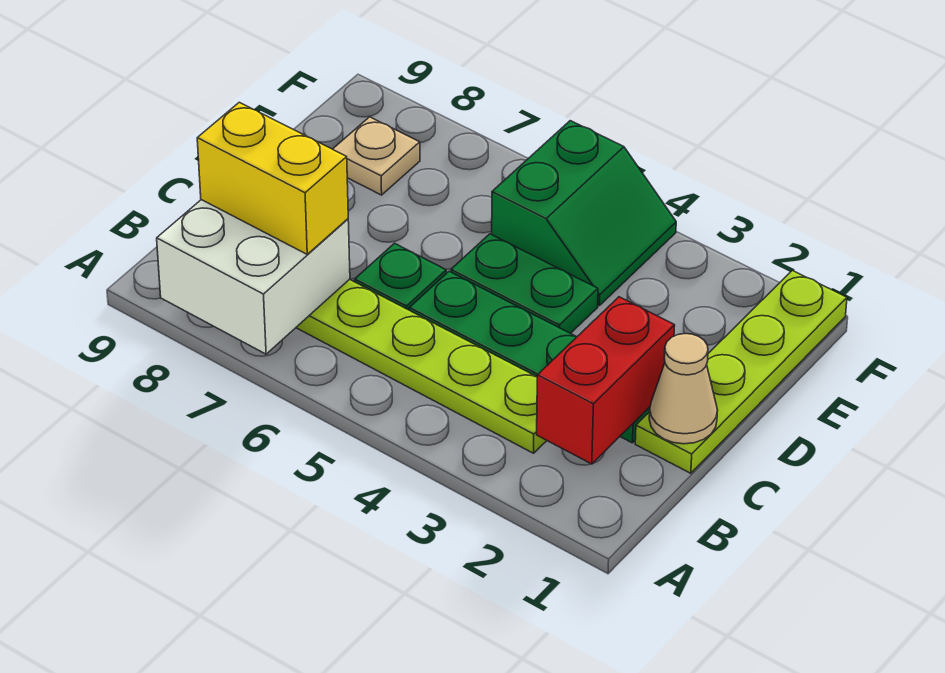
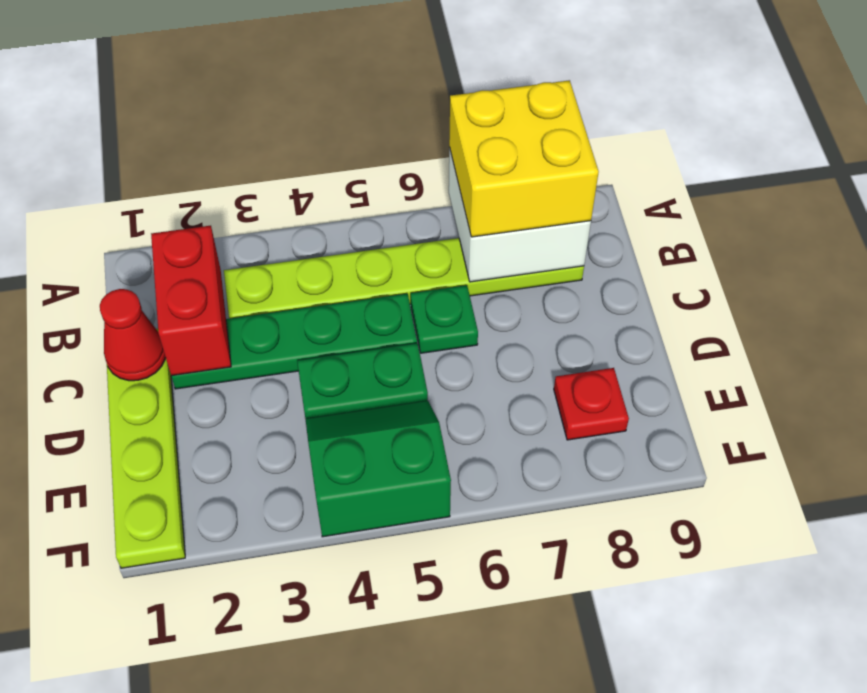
yellow 1x2 brick [197,102,348,254] -> yellow 2x2 brick [449,80,599,237]
tan 1x1 cone [649,334,718,444] -> red 1x1 cone [100,289,166,381]
green 2x2 slope [492,121,676,305] -> green 2x2 slope turned to [306,401,451,537]
tan 1x1 plate [333,117,420,195] -> red 1x1 plate [554,368,629,440]

